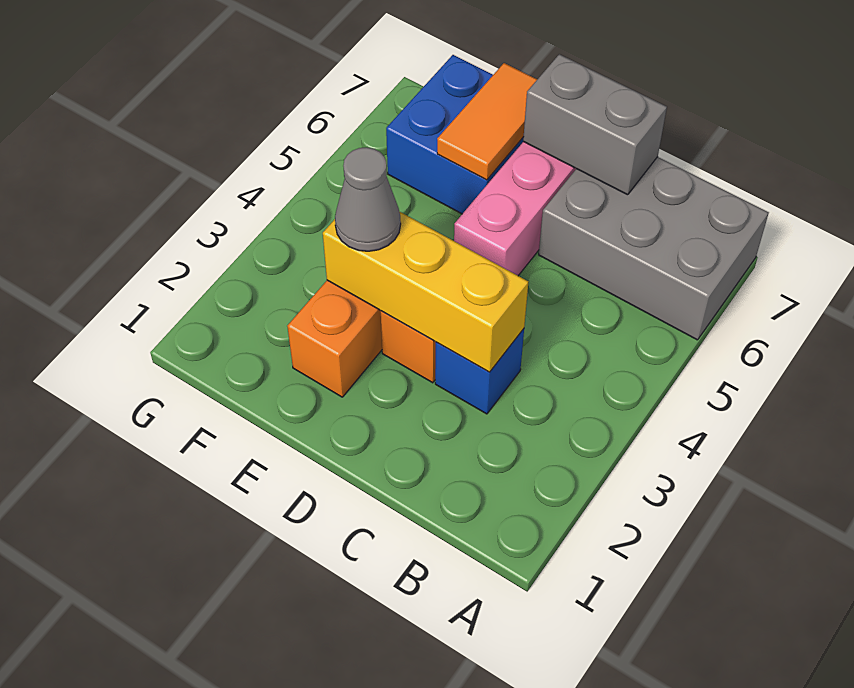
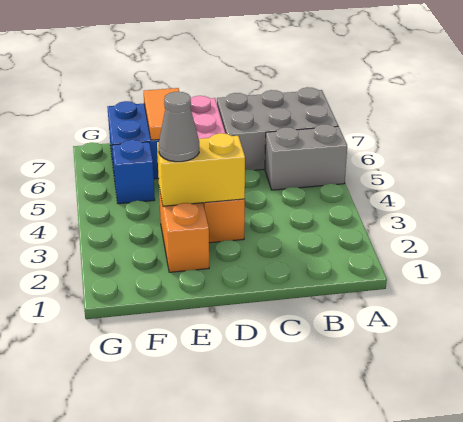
blue 1x1 brick [435,329,524,414] -> blue 1x1 brick moved to [112,140,155,204]
yellow 1x3 brick [323,212,529,372] -> yellow 1x2 brick [157,133,245,206]
grey 1x2 brick [523,54,667,195] -> grey 1x2 brick moved to [265,124,347,190]

